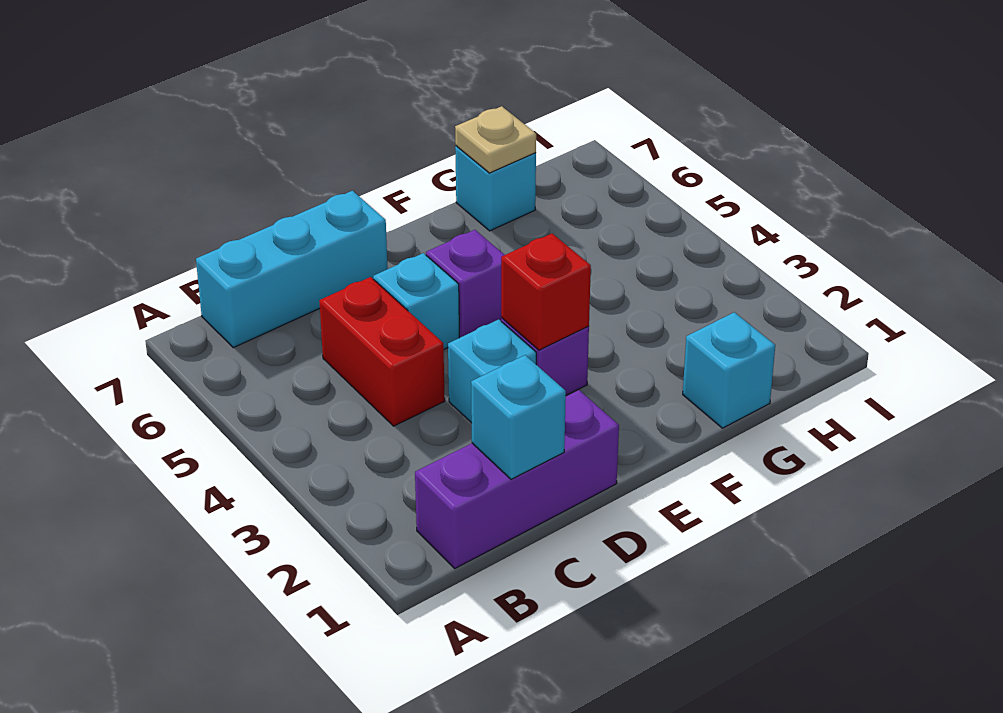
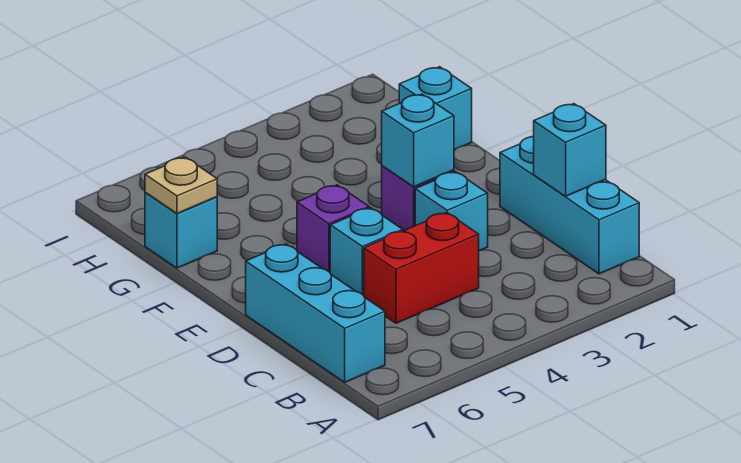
purple 1x3 brick [415,390,619,568] -> cyan 1x3 brick [500,137,639,274]
red 1x1 brick [501,234,591,350] -> cyan 1x1 brick [382,94,454,187]

